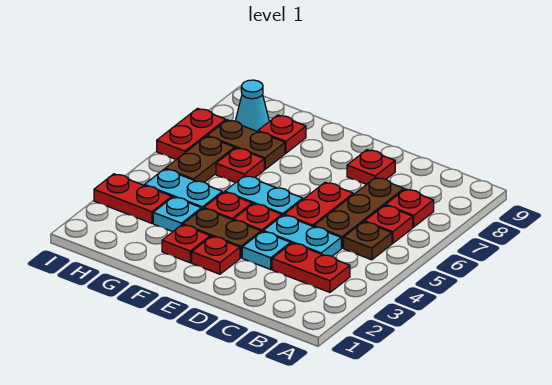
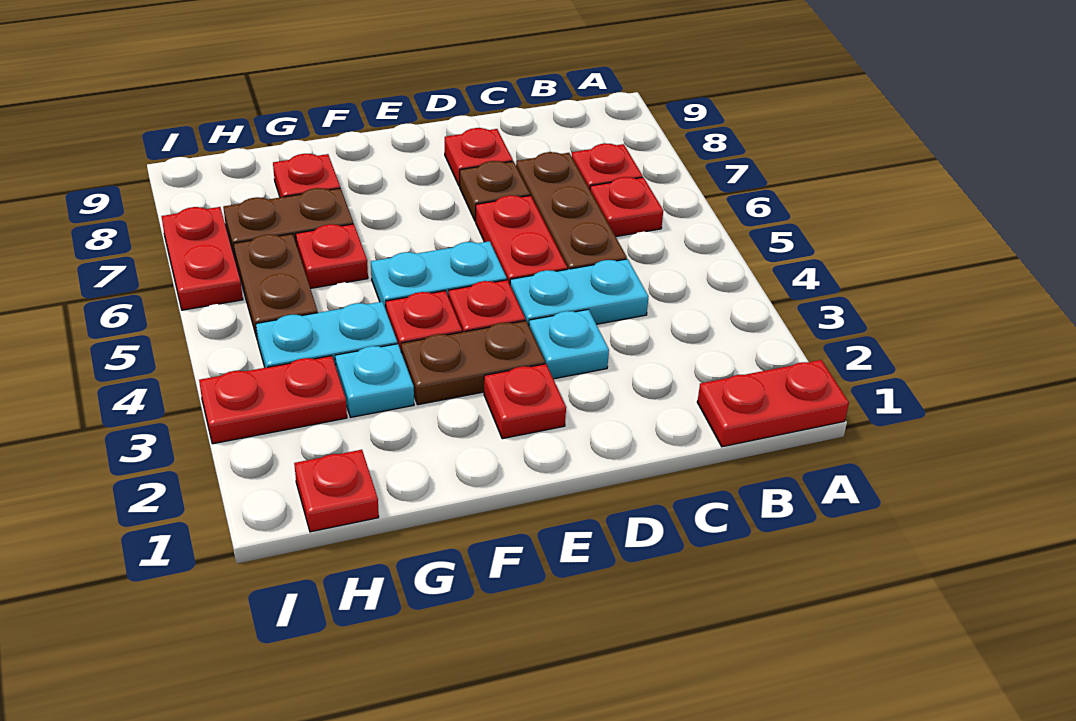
red 1x2 plate [272,243,350,292] -> red 1x2 plate moved to [697,360,849,447]
brown 1x1 plate [344,222,392,260] -> brown 1x1 plate moved to [460,161,530,221]
red 1x1 plate [162,225,210,263] -> red 1x1 plate moved to [294,450,379,532]
cyan 1x1 cone [235,80,269,131] -> none

